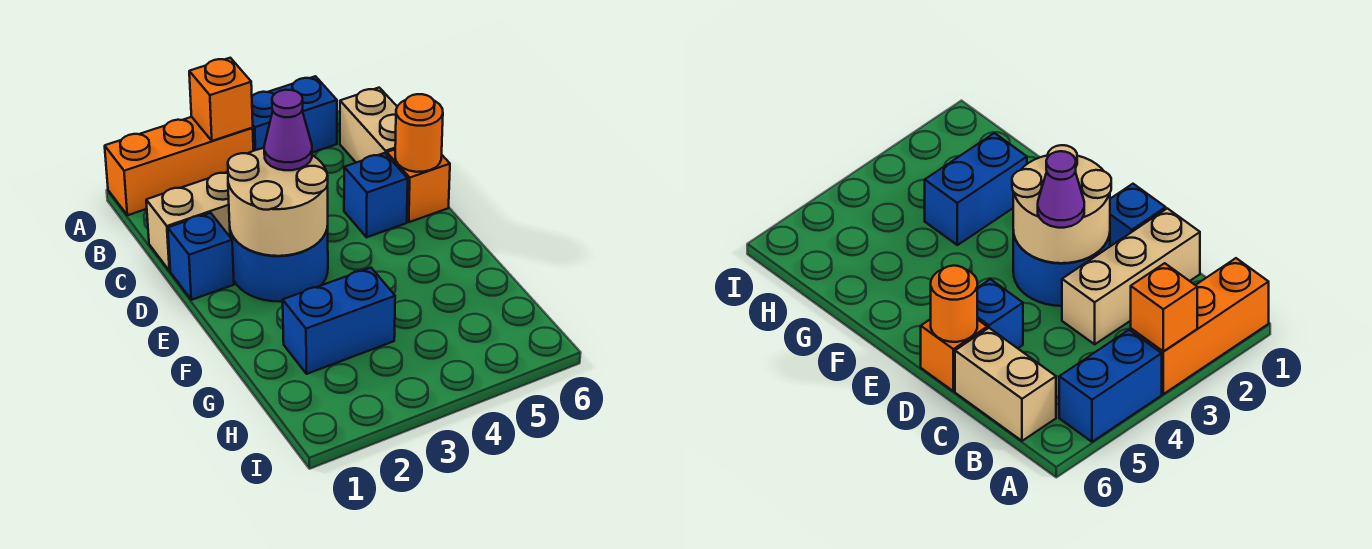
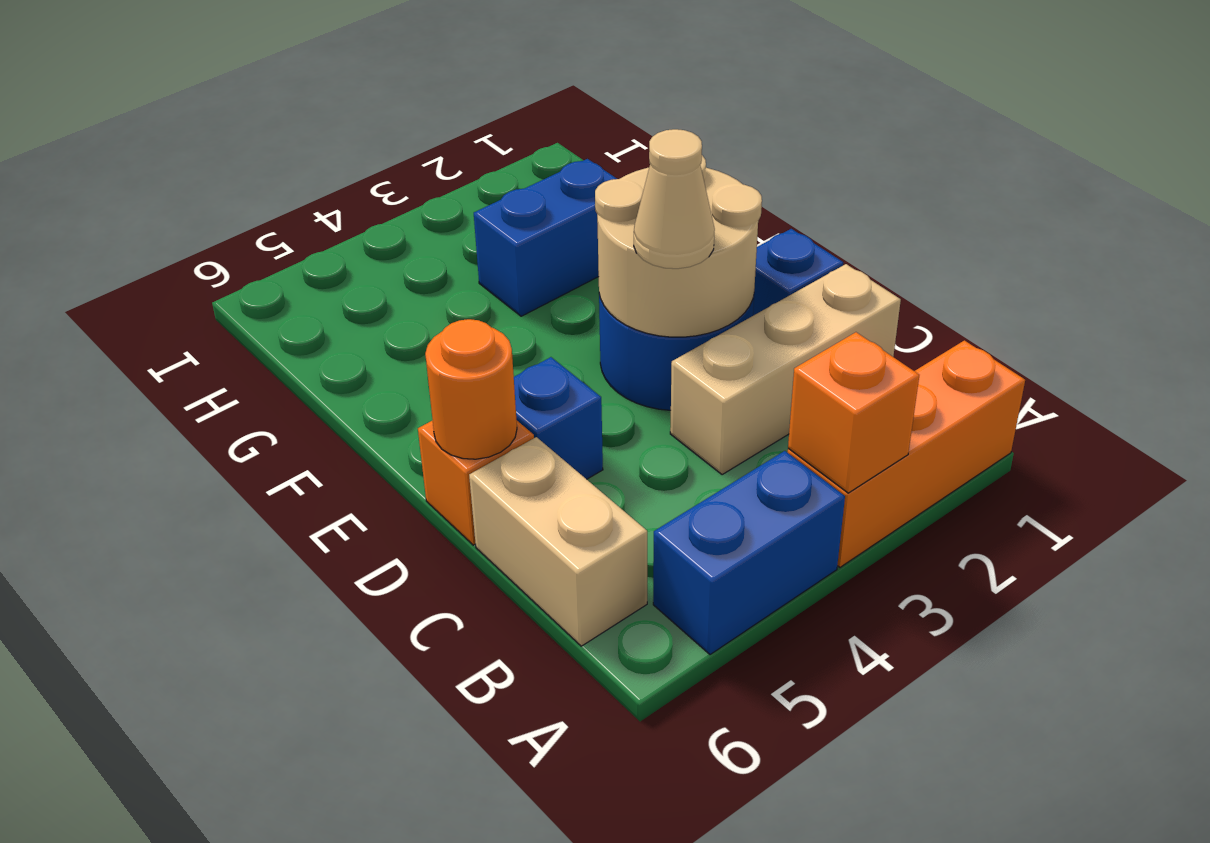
purple 1x1 cone [264,90,312,170] -> tan 1x1 cone [634,129,715,269]

